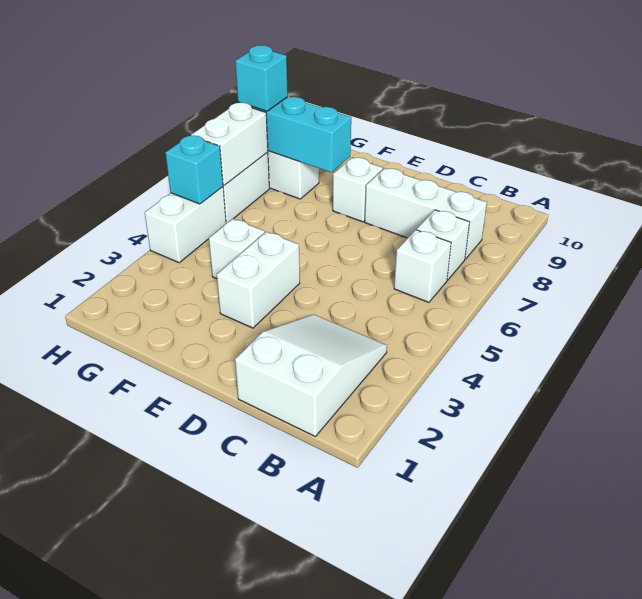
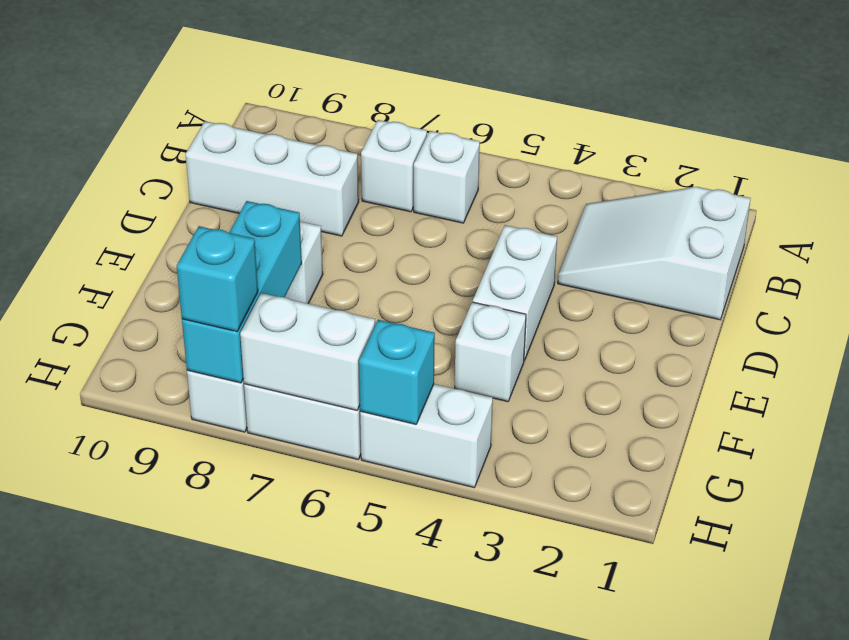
white 1x3 brick [365,168,487,259] -> white 1x3 brick turned to [185,121,359,236]
white 1x2 brick [217,232,300,328] -> white 1x2 brick turned to [473,225,557,361]

